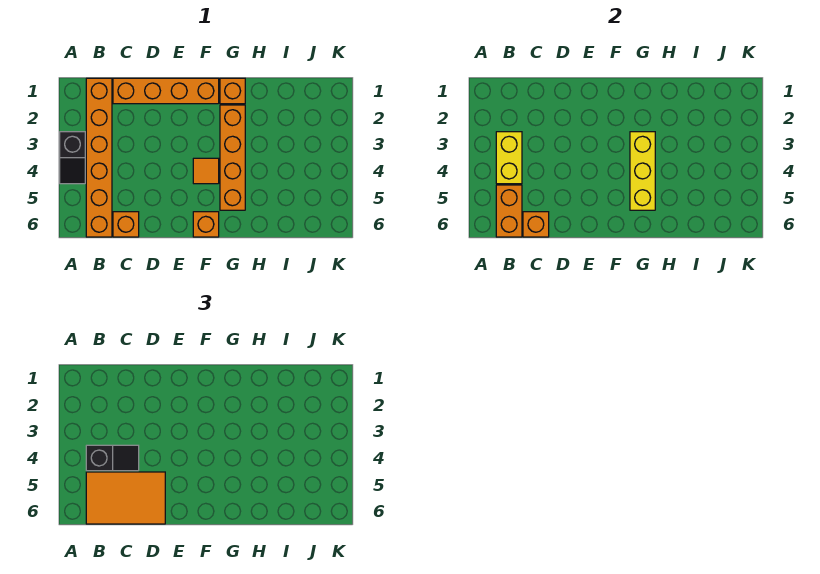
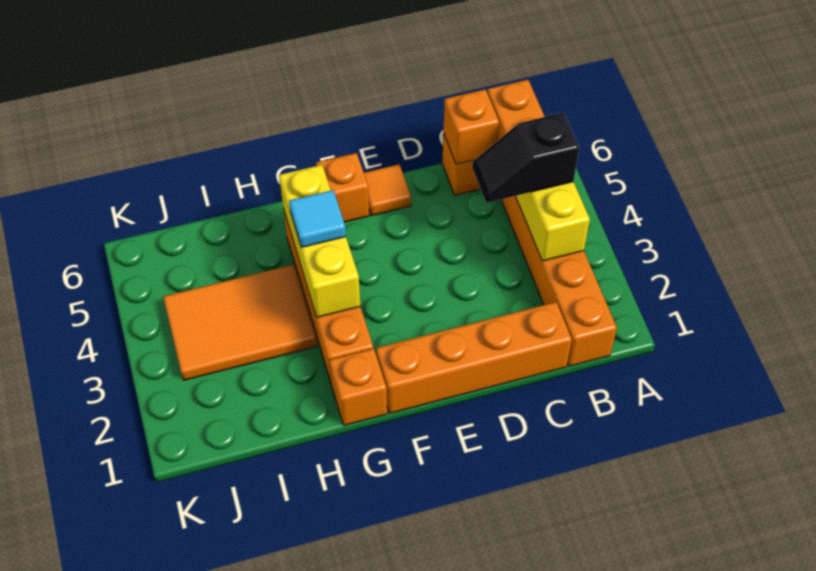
black 1x2 slope [60,132,85,184] -> none
orange 2x3 tile [86,472,165,524] -> orange 2x3 tile moved to [163,265,317,380]
orange 1x1 tile [193,158,219,184] -> orange 1x1 tile moved to [364,164,411,215]
none -> cyan 1x1 tile [289,190,346,248]

